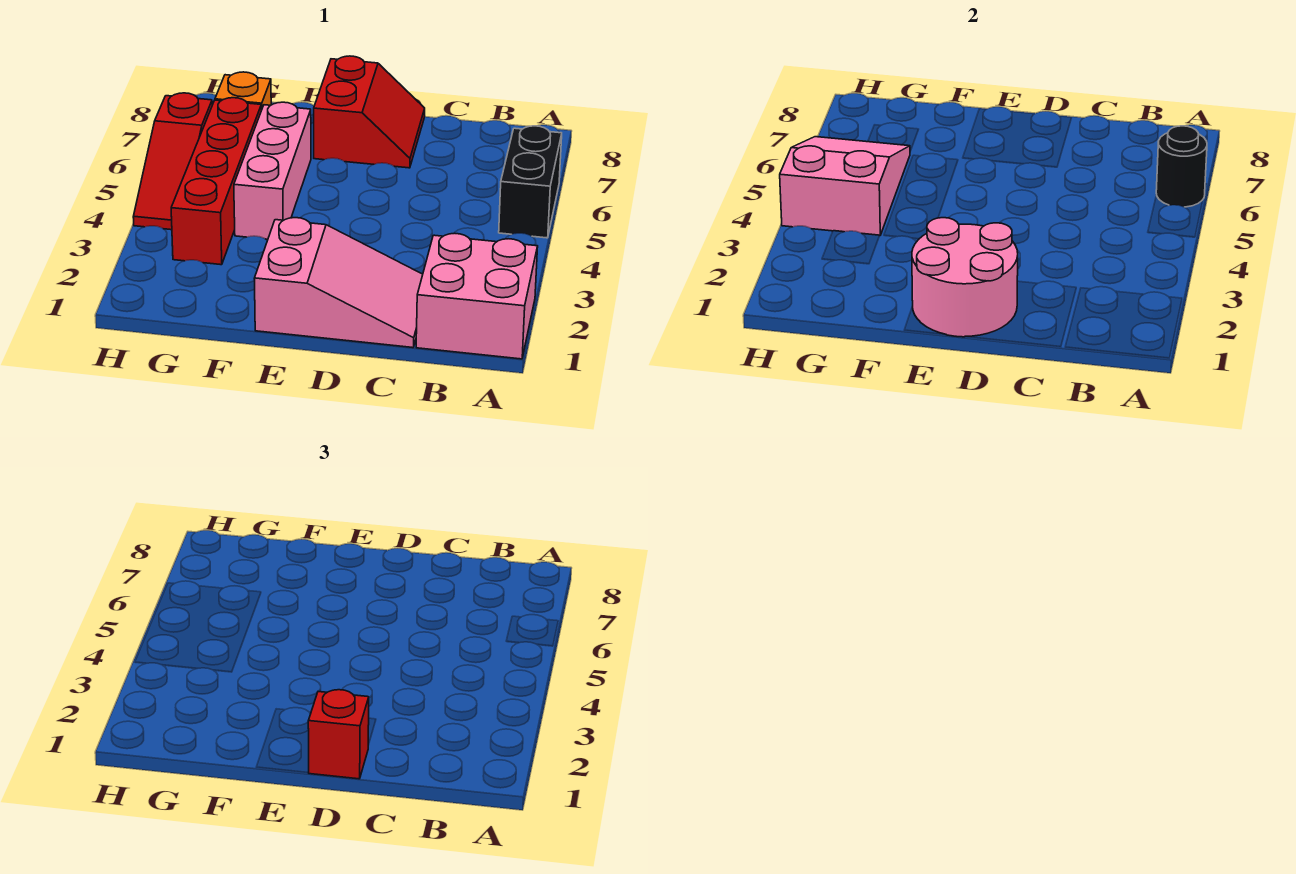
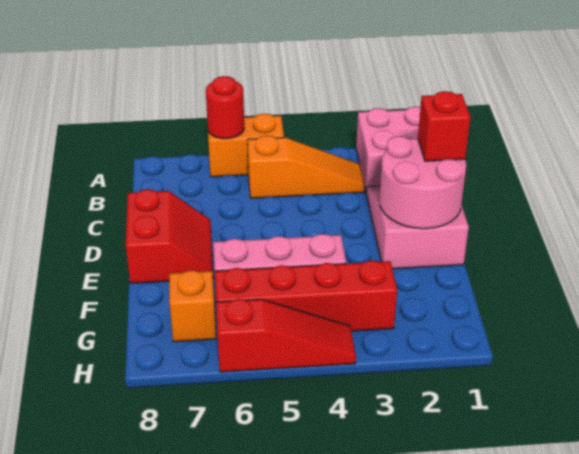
black 1x2 brick [499,126,562,238] -> orange 1x2 brick [208,114,284,177]
black 1x1 round brick [1156,126,1207,207] -> red 1x1 round brick [206,76,244,139]
none -> orange 1x3 slope [247,136,365,198]
red 2x2 slope [314,56,425,168] -> red 2x2 slope turned to [126,189,213,283]
pink 2x3 slope [780,137,910,236] -> none

